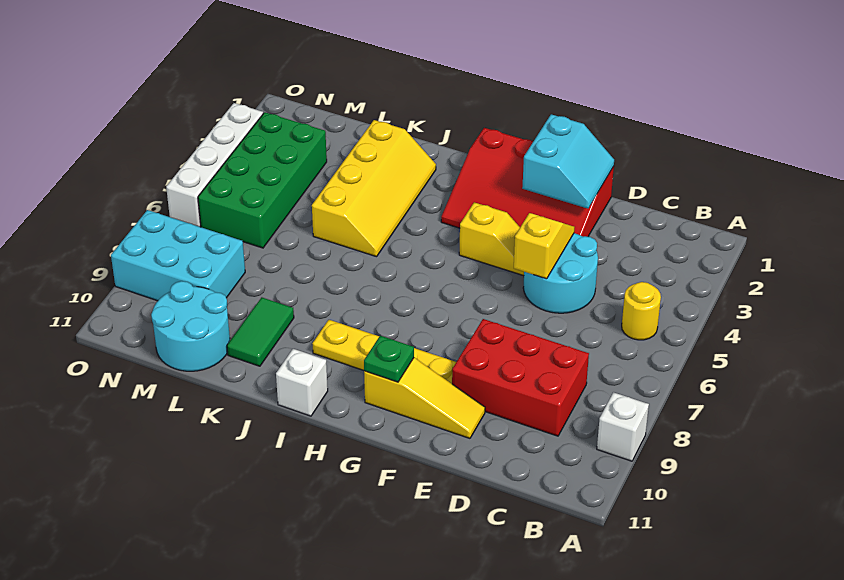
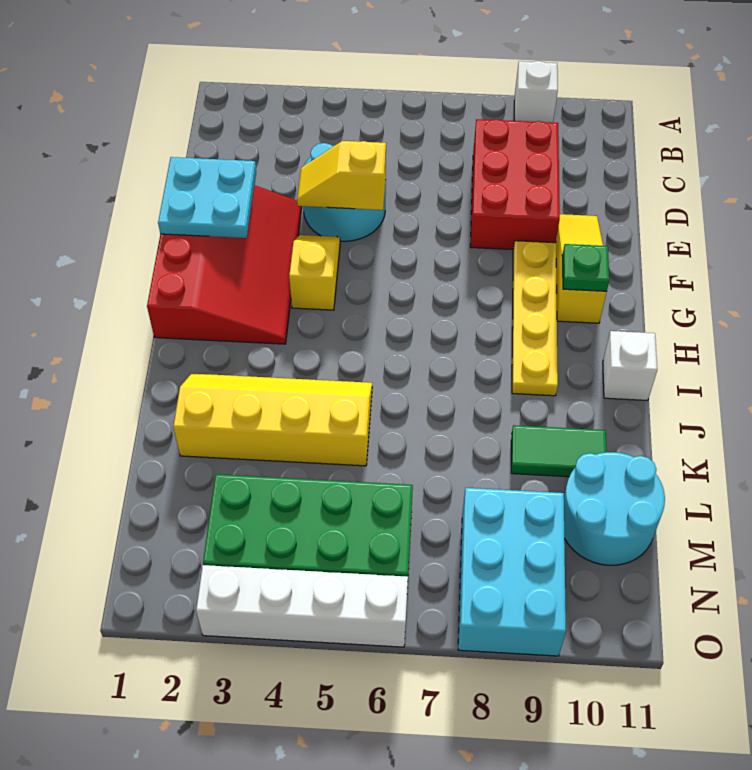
yellow 1x1 round brick [622,282,661,340] -> none
cyan 2x2 slope [522,114,614,209] -> cyan 2x2 plate [158,157,256,238]

